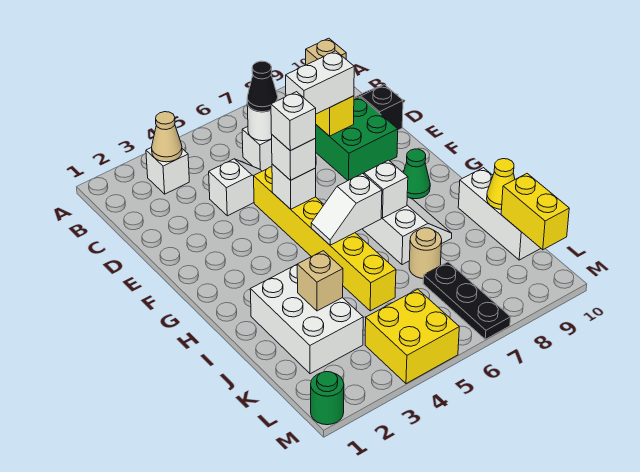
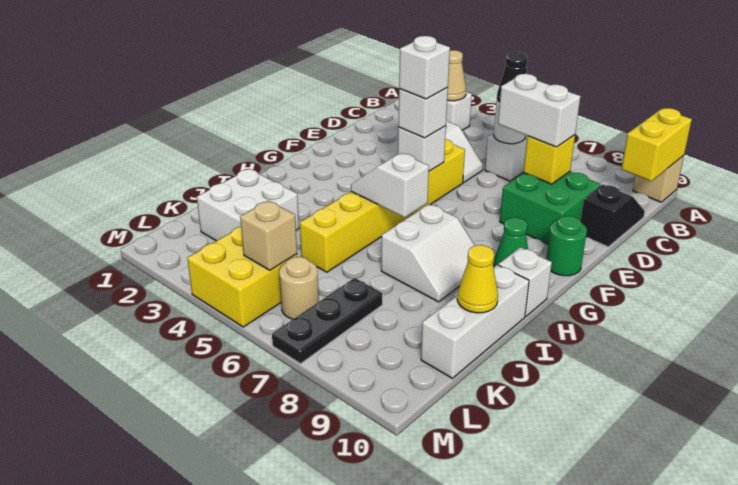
white 1x1 brick [364,160,408,218] -> white 1x1 brick moved to [498,247,552,317]
white 2x3 brick [250,265,363,374] -> white 2x2 brick [197,169,299,241]
tan 1x1 brick [297,251,343,311] -> tan 1x1 brick moved to [240,201,297,270]
tan 1x1 round brick [409,228,442,279] -> tan 1x1 round brick moved to [279,257,319,319]
yellow 1x2 brick [501,174,569,250] -> yellow 1x2 brick moved to [622,108,692,181]
green 1x1 round brick [311,372,344,425] -> green 1x1 round brick moved to [546,216,587,276]

